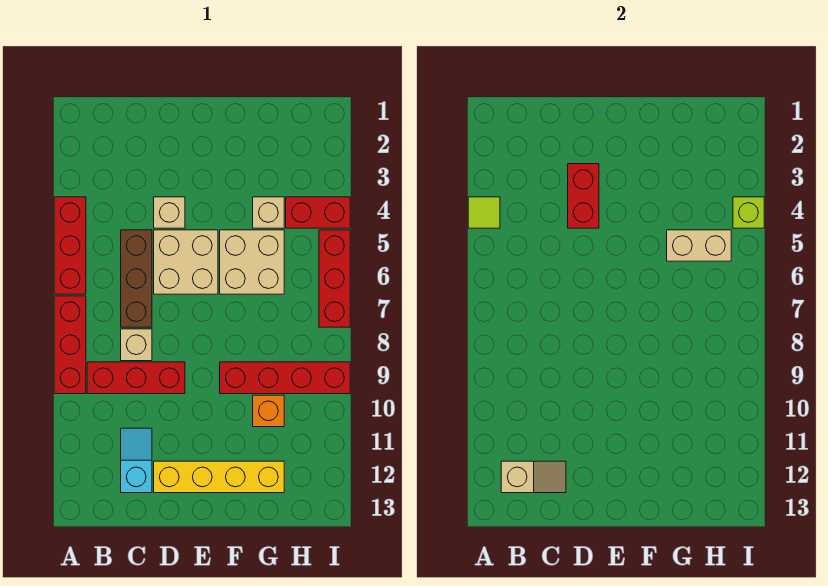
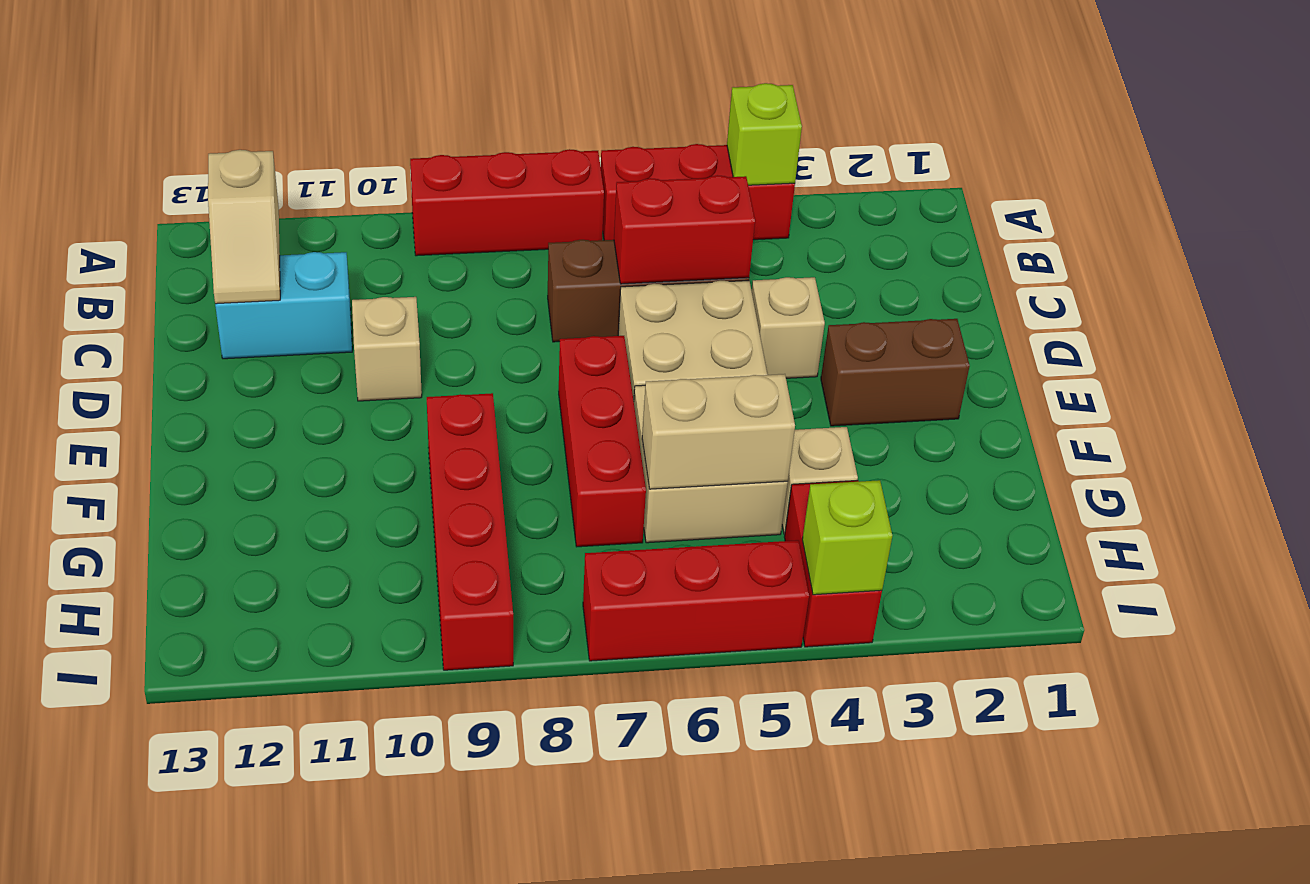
lime 1x1 tile [468,197,500,228] -> lime 1x1 brick [727,83,802,185]
red 1x3 brick [87,362,185,394] -> red 1x3 brick moved to [559,336,646,547]
tan 1x1 brick [121,329,152,361] -> tan 1x1 brick moved to [352,297,422,401]
cyan 1x2 slope [121,428,152,493] -> cyan 1x2 brick [215,252,352,359]
red 1x2 brick [568,164,599,228] -> red 1x2 brick moved to [614,175,755,284]
yellow 1x4 brick [154,461,284,493] -> none
none -> brown 1x2 brick [821,319,970,426]
tan 1x2 brick [667,230,731,261] -> tan 1x2 brick turned to [642,374,795,489]
orange 1x1 brick [253,395,284,427] -> none

